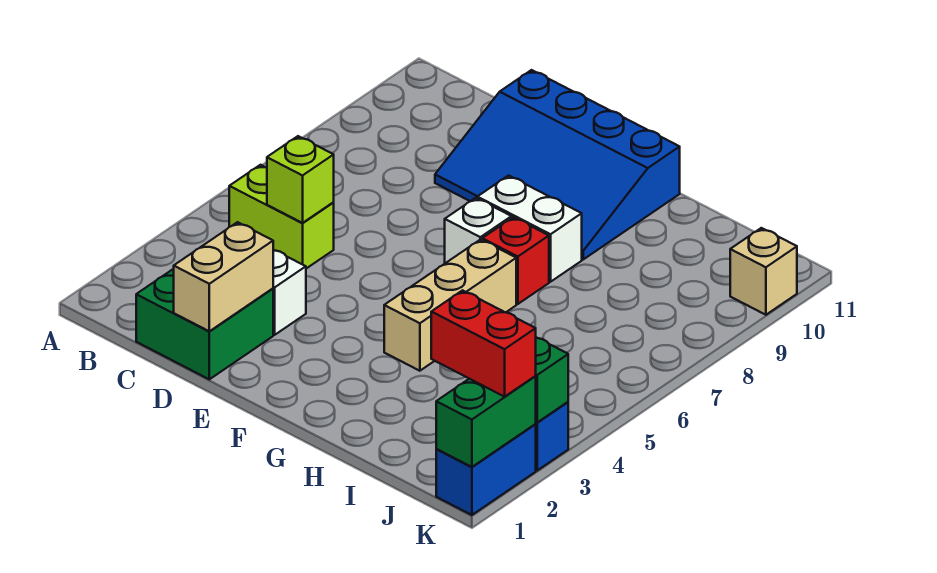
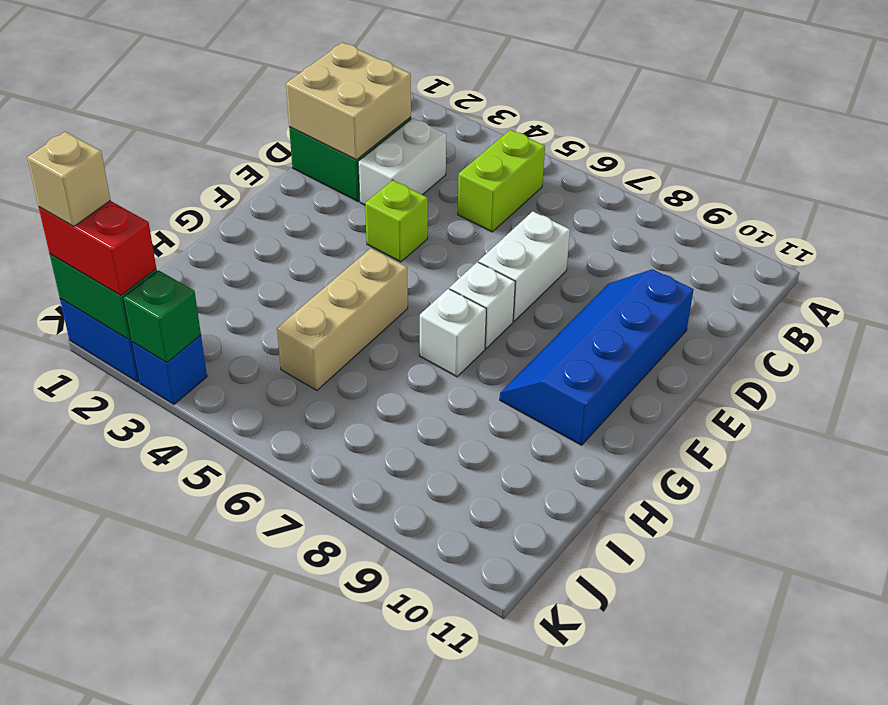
lime 1x1 brick [267,136,334,223] -> lime 1x1 brick moved to [365,180,428,262]
tan 1x2 brick [174,222,273,331] -> tan 2x2 brick [286,43,411,160]
blue 3x4 slope [435,70,680,259] -> blue 2x4 slope [500,269,694,445]
white 1x2 brick [477,176,582,282] -> white 1x2 brick moved to [479,212,570,321]
tan 1x3 brick [384,239,516,371] -> tan 1x3 brick turned to [277,248,408,390]
red 1x1 brick [482,217,549,304] -> white 1x1 brick [420,289,486,377]
red 1x2 brick [431,290,536,397] -> red 1x2 brick turned to [39,201,156,296]
tan 1x1 brick [730,228,797,315] -> tan 1x1 brick moved to [27,132,110,227]

